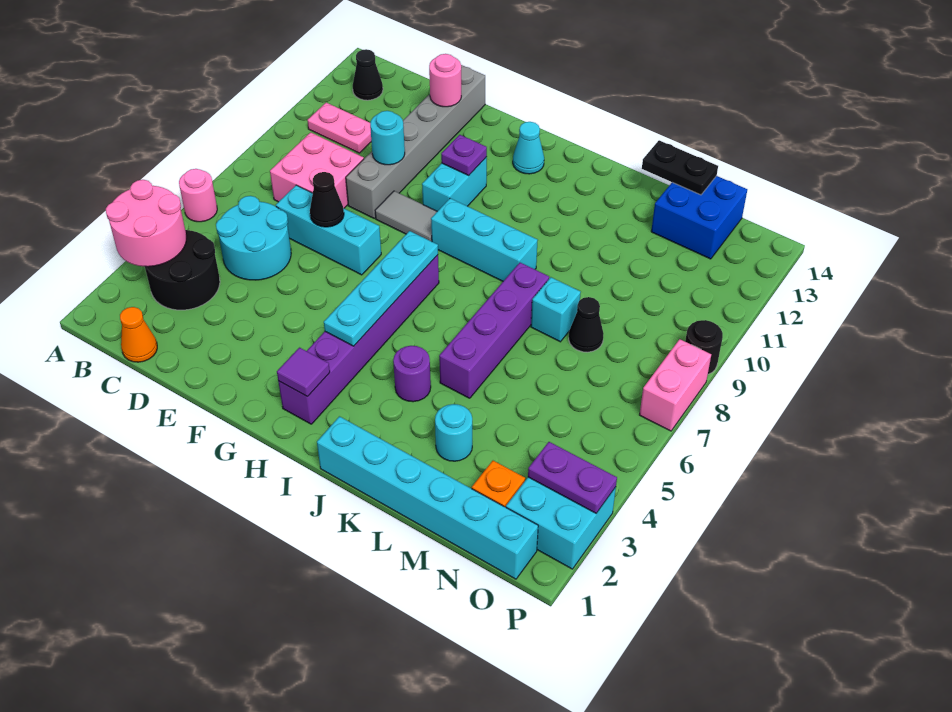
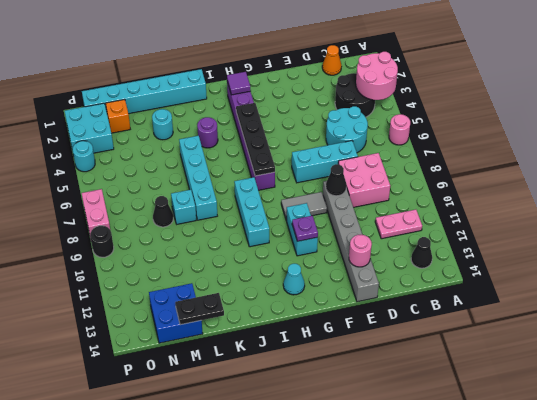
black 1x1 cone [310,172,344,227] -> black 1x1 cone moved to [326,164,347,196]
cyan 1x1 round brick [370,111,405,165] -> cyan 1x1 round brick moved to [72,141,95,172]
cyan 1x4 plate [324,231,438,346] -> black 1x4 plate [236,103,275,176]
cyan 1x3 brick [431,198,538,281] -> cyan 1x3 brick turned to [234,177,269,247]
purple 1x4 brick [439,263,549,398] -> cyan 1x4 brick [179,136,217,220]
purple 1x2 plate [528,442,617,513] -> none

